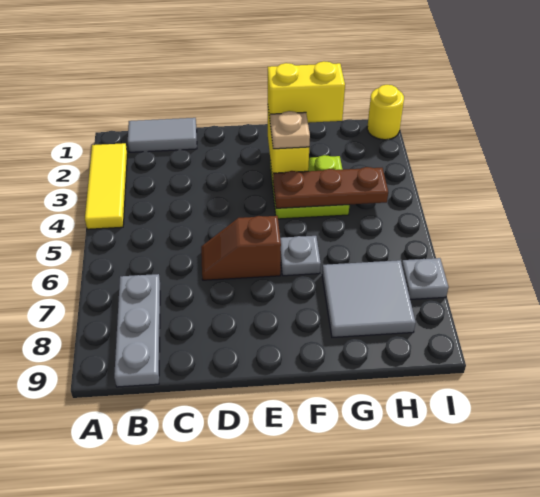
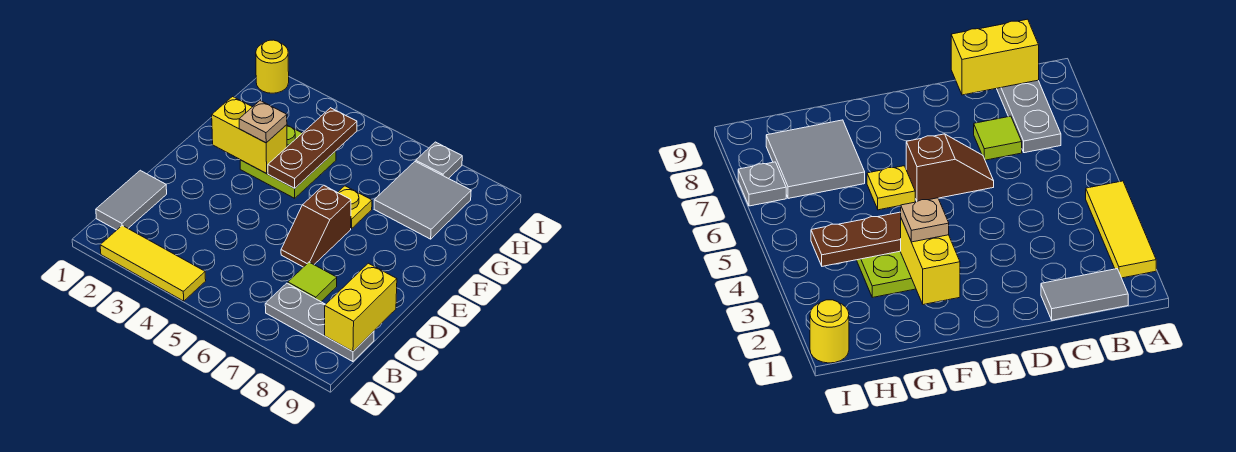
none -> lime 1x1 tile [288,262,337,302]
yellow 1x2 brick [268,61,345,123] -> yellow 1x2 brick moved to [325,263,397,351]
grey 1x1 plate [280,236,321,276] -> yellow 1x1 plate [338,186,372,229]

